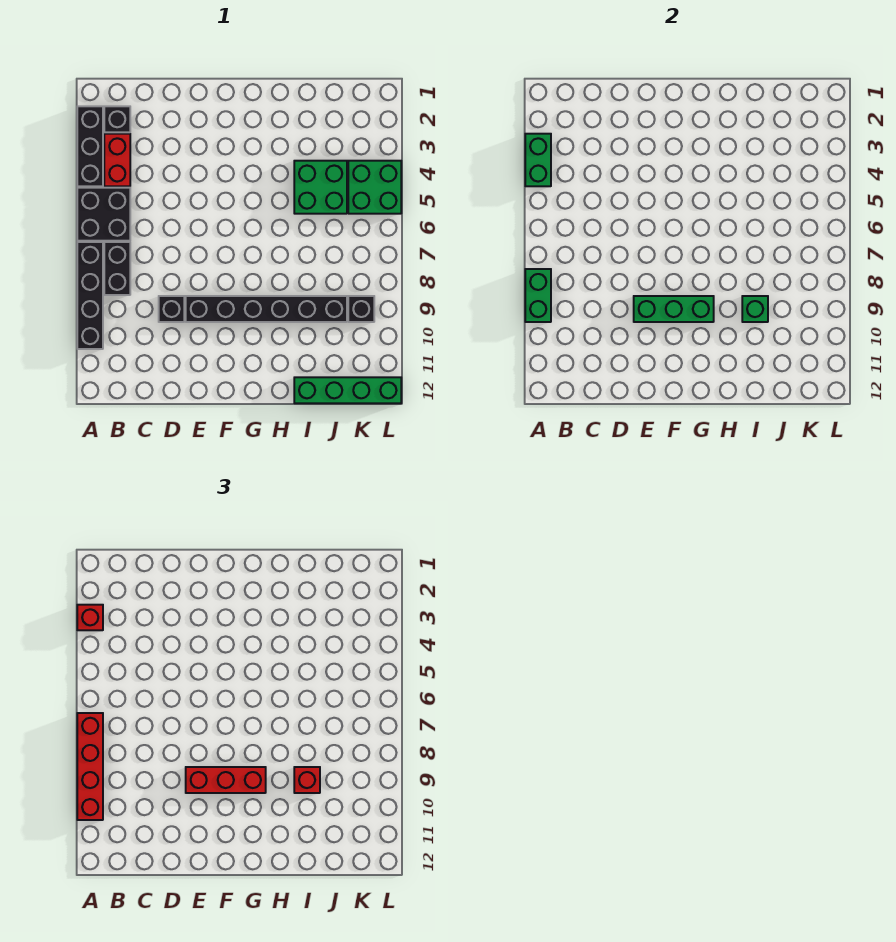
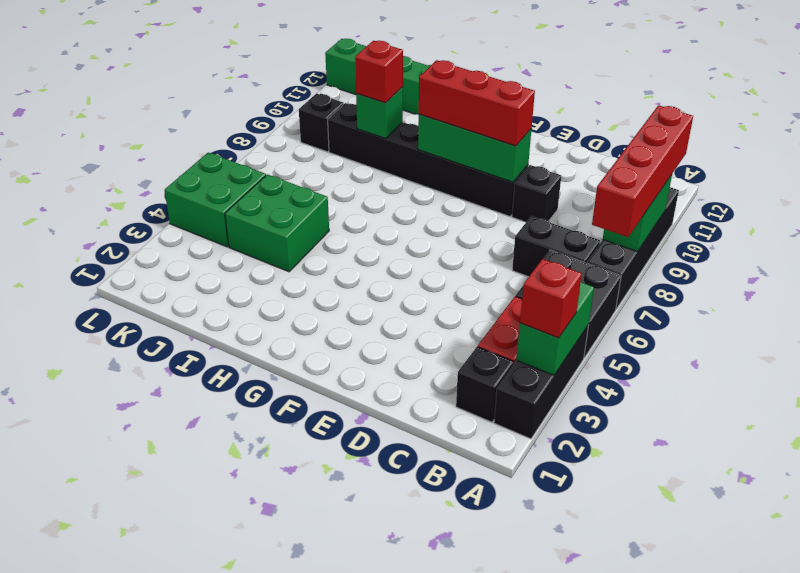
black 1x2 brick [104,242,130,295] -> black 1x2 brick turned to [512,216,600,277]

